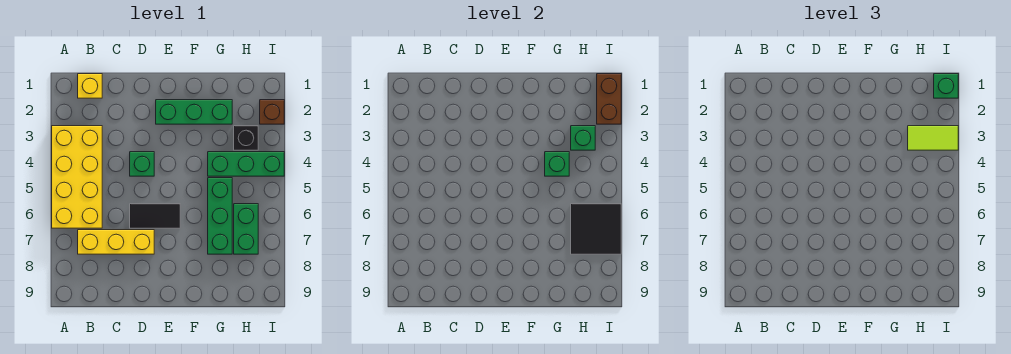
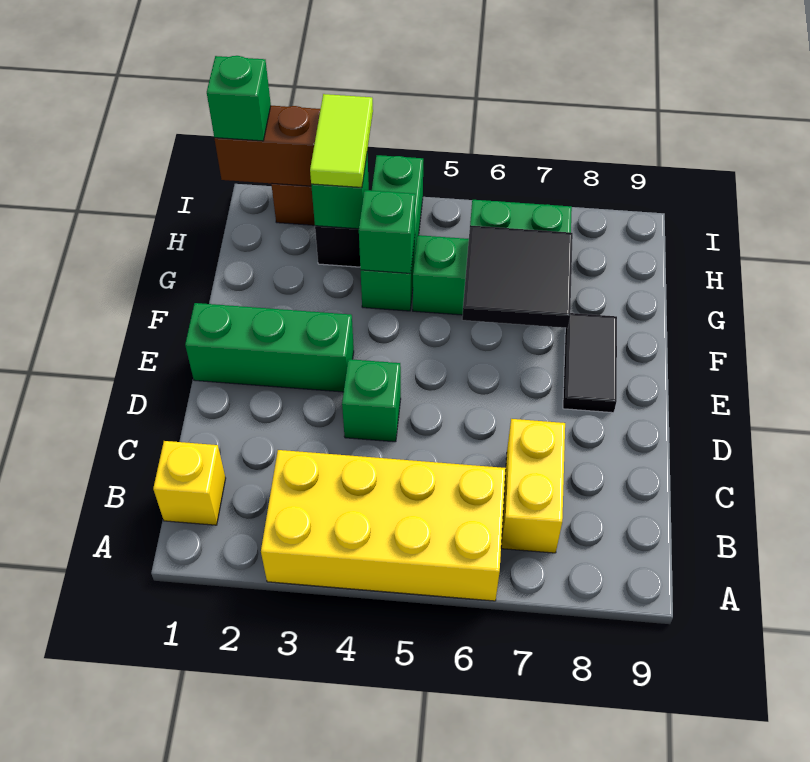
yellow 1x3 brick [78,230,154,254] -> yellow 1x2 brick [501,419,565,553]
black 1x2 tile [130,204,180,228] -> black 1x2 tile moved to [563,313,617,413]
green 1x3 brick [156,100,232,124] -> green 1x3 brick turned to [185,303,354,392]
black 2x2 tile [571,204,621,254] -> black 2x2 tile moved to [462,225,573,328]

